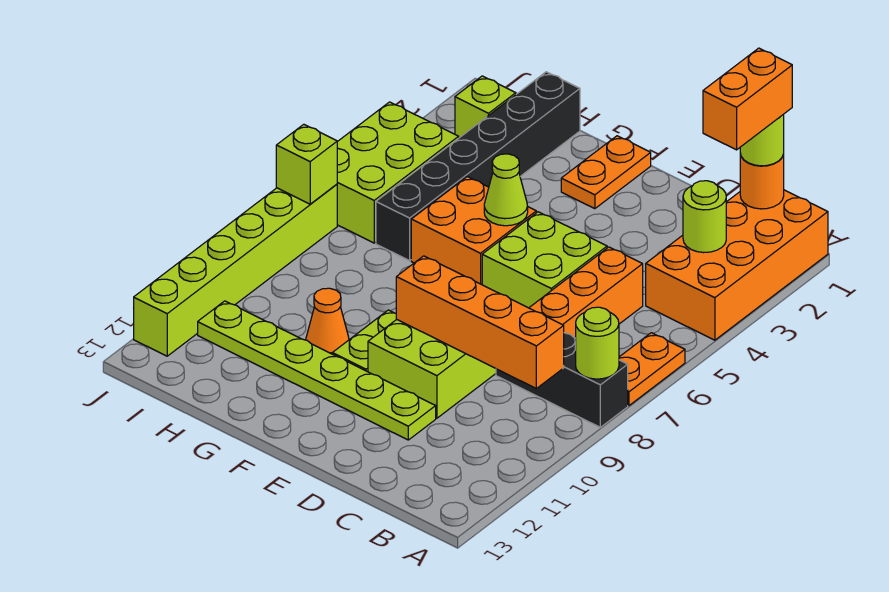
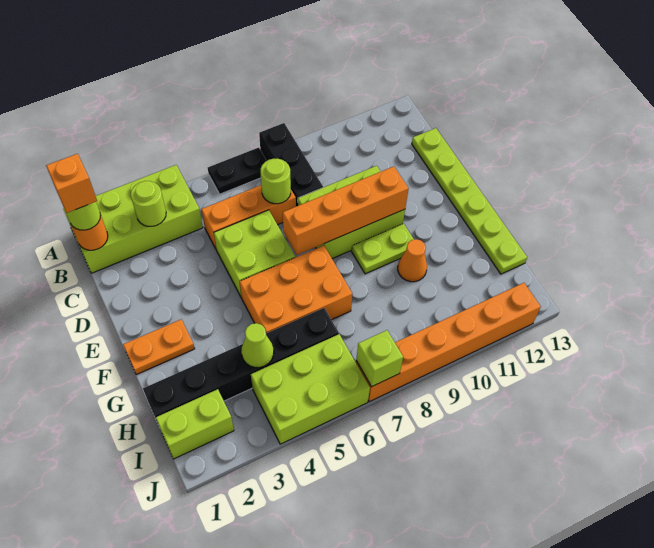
orange 2x4 brick [646,190,828,340] -> lime 2x4 brick [64,165,203,273]
orange 1x2 plate [619,333,685,406] -> black 1x2 plate [208,147,267,194]
lime 1x1 round brick [576,307,619,379] -> lime 1x1 round brick moved to [260,159,291,204]
orange 1x2 brick [703,48,792,150] -> orange 1x1 brick [46,154,97,213]
orange 1x4 brick [396,256,564,388] -> orange 1x4 brick turned to [283,166,409,255]
lime 1x6 plate [198,301,436,440] -> lime 1x6 plate moved to [412,128,527,274]
orange 2x2 brick [411,177,536,285] -> orange 2x3 brick [240,245,352,333]
lime 1x1 cone [484,154,528,226] -> lime 1x1 cone moved to [241,323,274,368]
lime 1x1 brick [455,76,516,138] -> lime 1x2 brick [156,389,234,459]
lime 1x6 brick [134,184,337,356] -> orange 1x6 brick [356,283,541,402]

